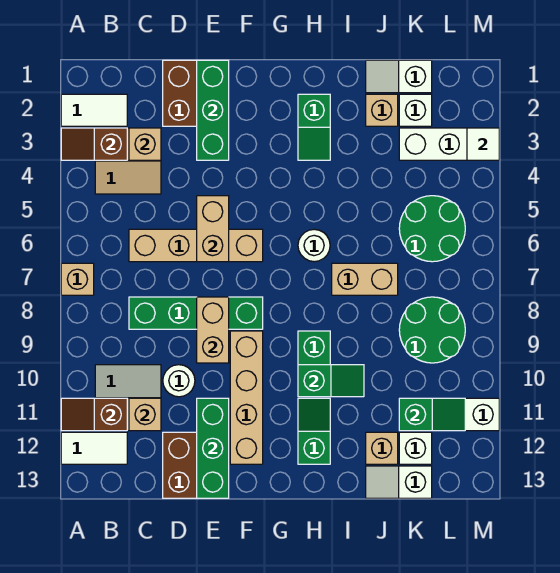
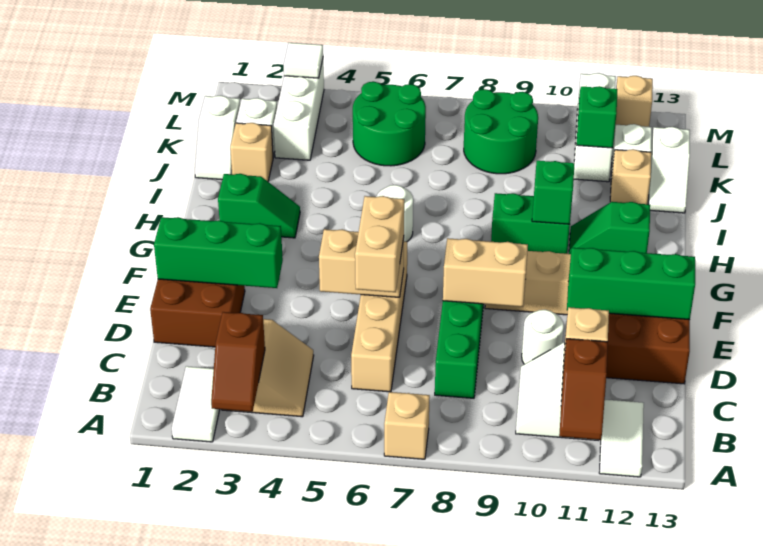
tan 1x1 brick [129,128,161,160] -> tan 1x1 brick moved to [615,76,653,127]
tan 1x2 brick [332,263,398,295] -> tan 1x2 brick moved to [355,196,404,292]

